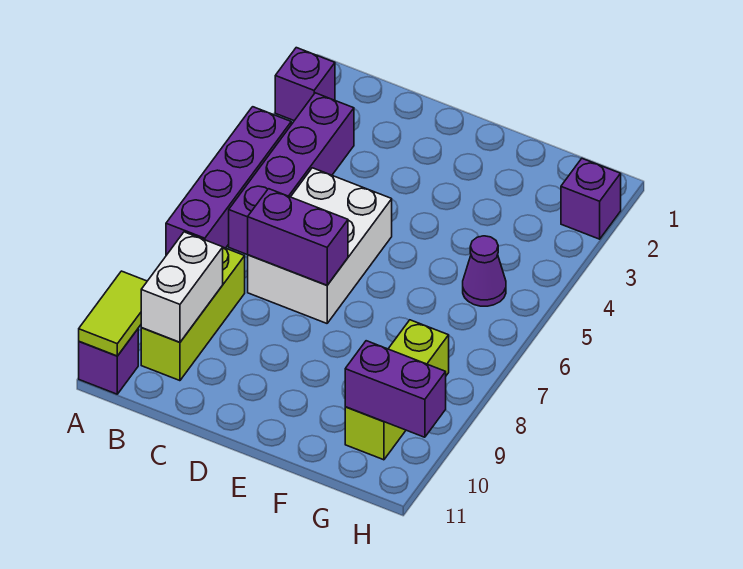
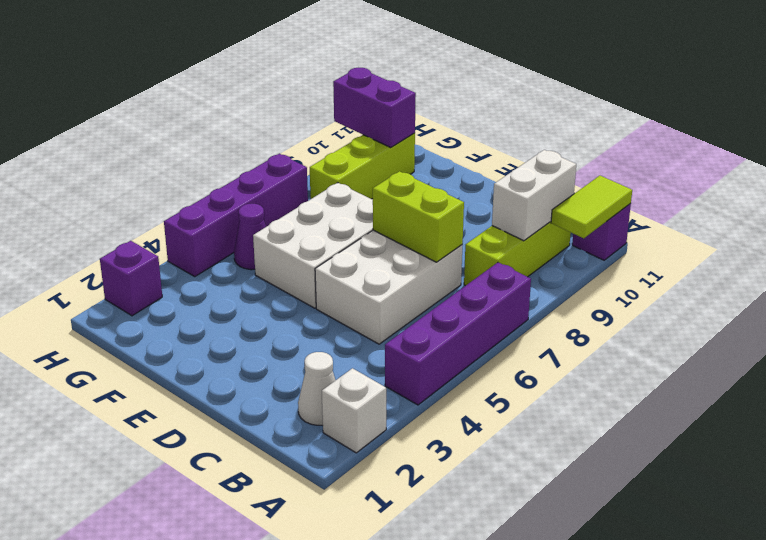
purple 1x1 brick [275,48,335,121] -> white 1x1 brick [322,368,386,453]
none -> white 1x1 cone [298,352,335,425]
purple 1x4 brick [229,93,354,255] -> purple 1x4 brick moved to [164,154,308,277]
purple 1x2 brick [248,189,348,285] -> lime 1x2 brick [373,171,464,262]
none -> white 2x3 brick [253,183,373,308]

